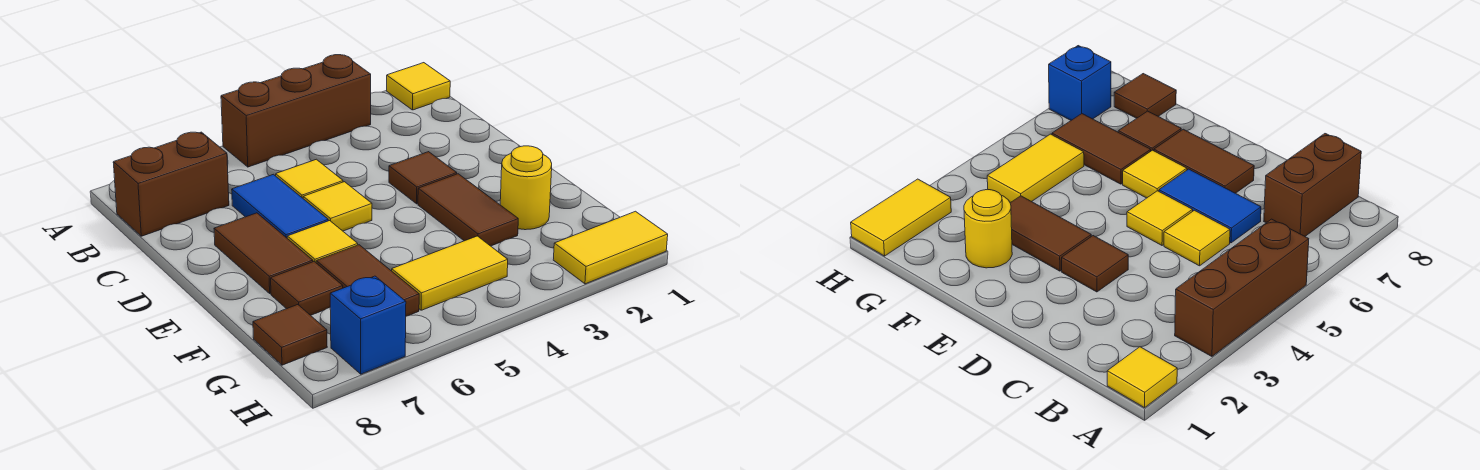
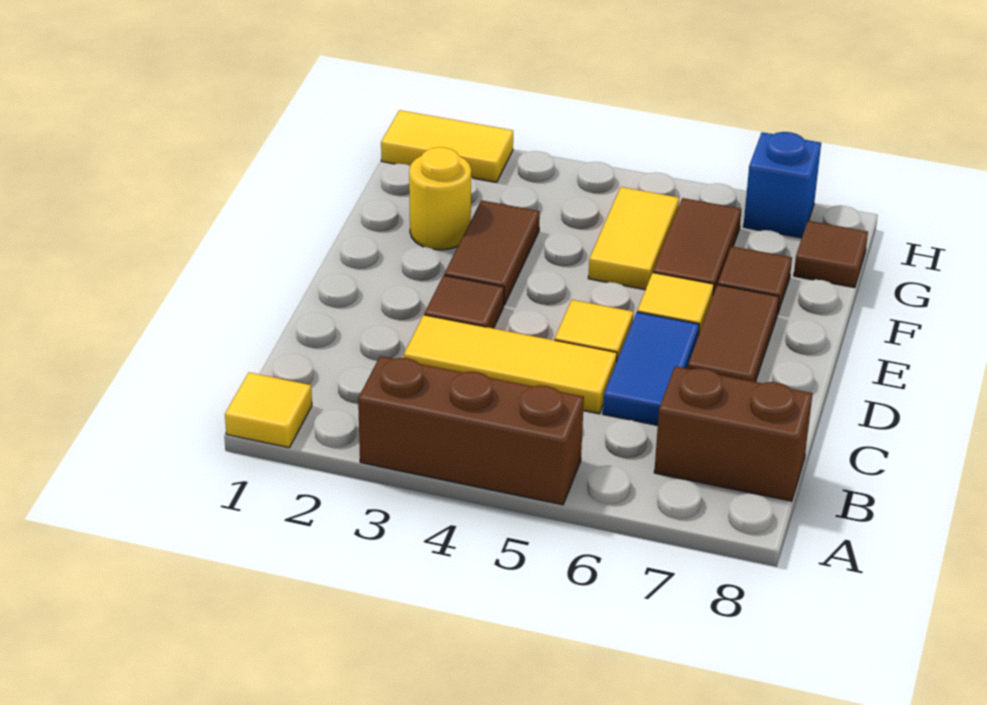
yellow 1x1 tile [276,159,343,198] -> yellow 1x3 tile [404,315,617,414]
yellow 1x2 tile [392,236,508,310] -> yellow 1x2 tile turned to [588,187,679,290]

